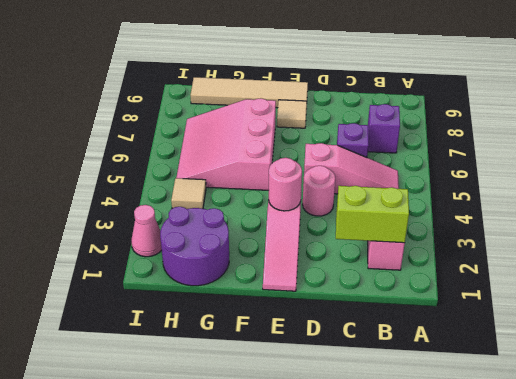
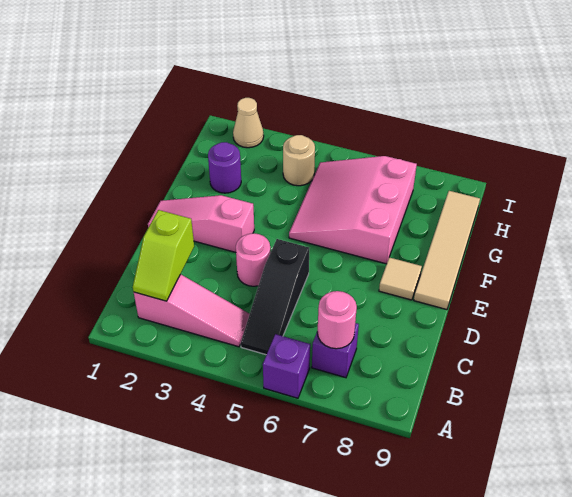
lime 1x2 brick [336,186,409,243] -> lime 1x2 slope [133,210,194,301]
pink 1x3 slope [304,143,399,194] -> black 1x3 slope [241,239,309,355]
purple 1x1 brick [337,123,369,157] -> purple 1x1 brick moved to [263,334,310,398]
pink 1x1 round brick [269,158,302,211] -> pink 1x1 round brick moved to [317,291,357,349]
pink 3x3 slope [176,98,276,190] -> pink 3x3 slope turned to [289,156,417,264]
purple 2x2 round brick [160,207,229,286] -> purple 1x1 round brick [208,142,241,193]
tan 1x1 tile [171,178,206,209] -> tan 1x1 round brick [283,135,315,186]
pink 1x1 cone [132,205,162,257] -> tan 1x1 cone [233,98,264,148]

